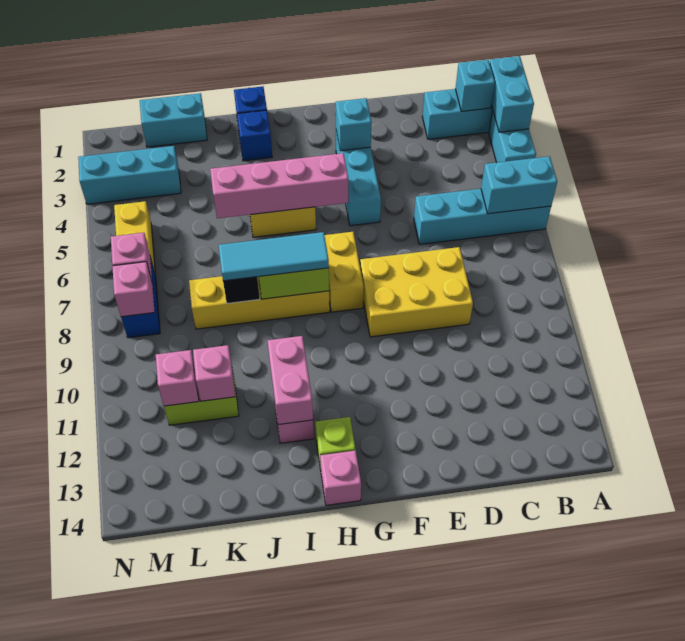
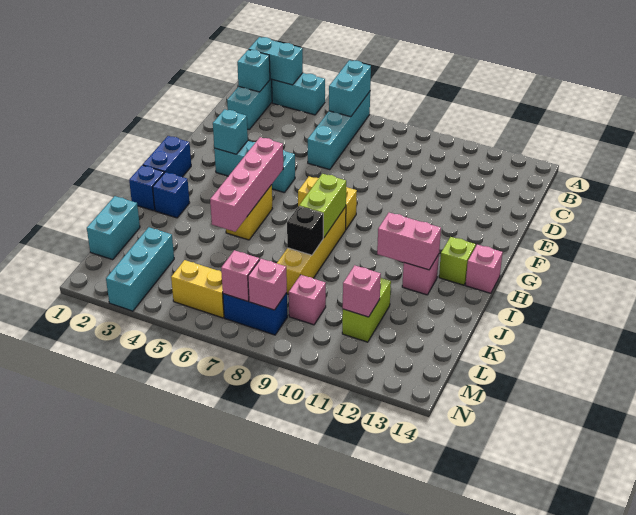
yellow 2x3 brick [360,247,473,337] -> none
none -> blue 1x2 brick [143,136,191,177]
cyan 1x3 tile [219,232,329,281] -> none
pink 1x1 brick [193,345,235,401] -> pink 1x1 brick moved to [289,275,326,325]

